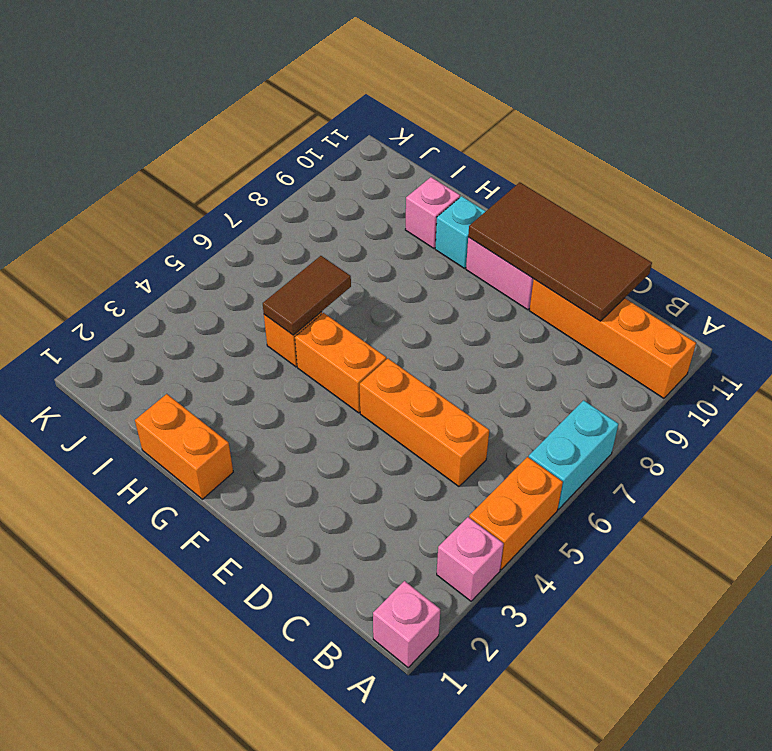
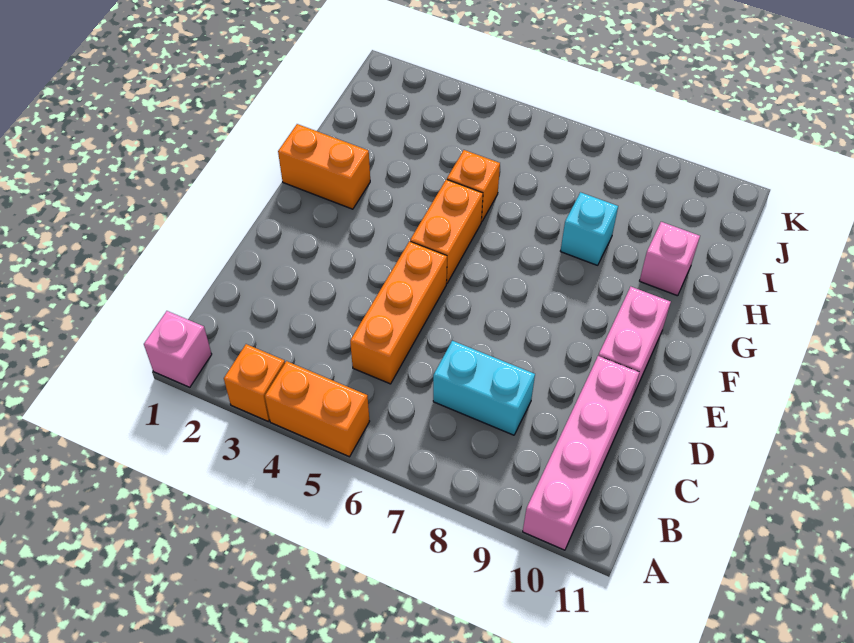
pink 1x1 brick [437,517,504,601] -> orange 1x1 brick [224,344,285,421]
cyan 1x2 brick [529,400,618,509] -> cyan 1x2 brick moved to [433,341,535,435]
orange 1x4 brick [529,279,696,398] -> pink 1x4 brick [523,356,640,550]
brown 2x4 tile [468,182,652,321] -> none
orange 1x2 brick [135,394,233,499] -> orange 1x2 brick turned to [278,124,370,209]
cyan 1x1 brick [435,196,486,268] -> cyan 1x1 brick moved to [561,192,618,265]
brown 1x2 tile [263,256,351,335] -> none

